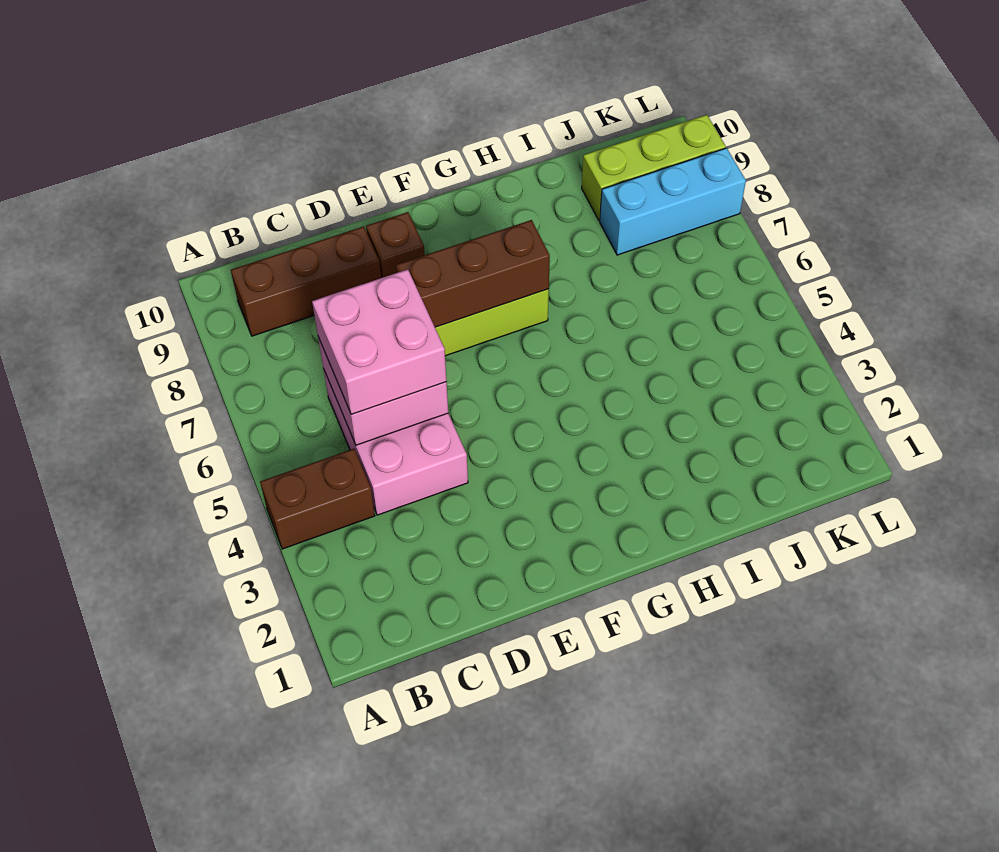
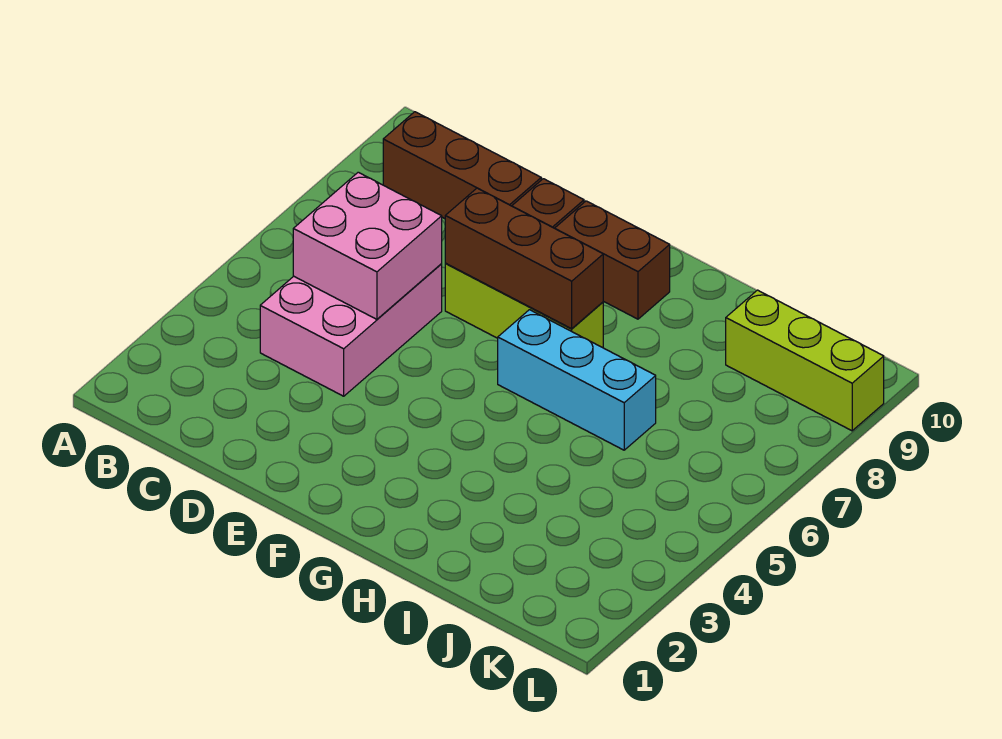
brown 1x2 brick [260,449,375,549] -> brown 1x2 brick moved to [555,201,670,319]
pink 2x2 brick [312,269,446,414] -> none
cyan 1x3 brick [600,148,746,255] -> cyan 1x3 brick moved to [498,310,656,450]

